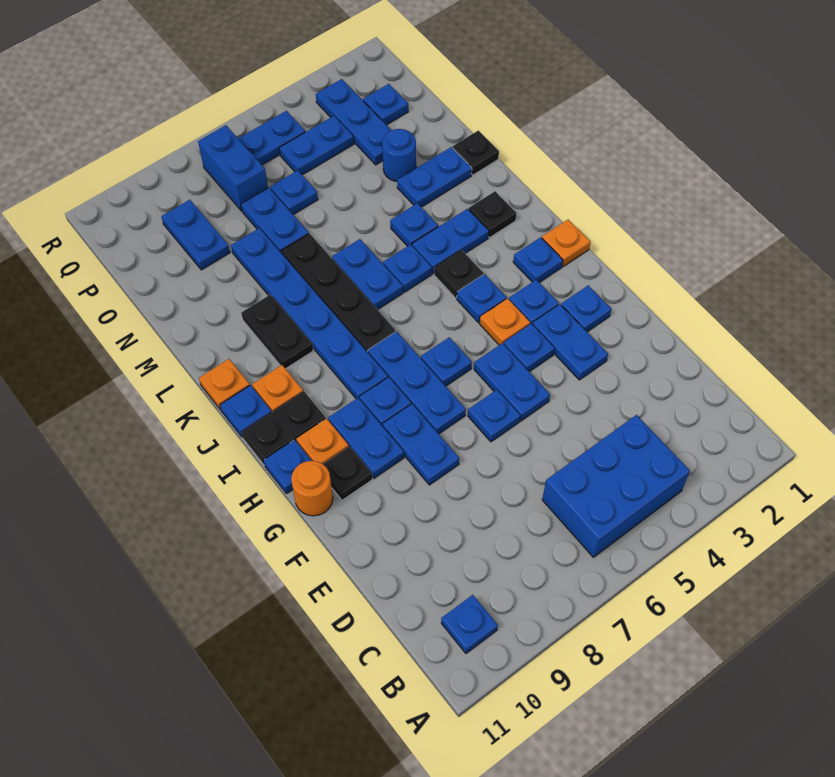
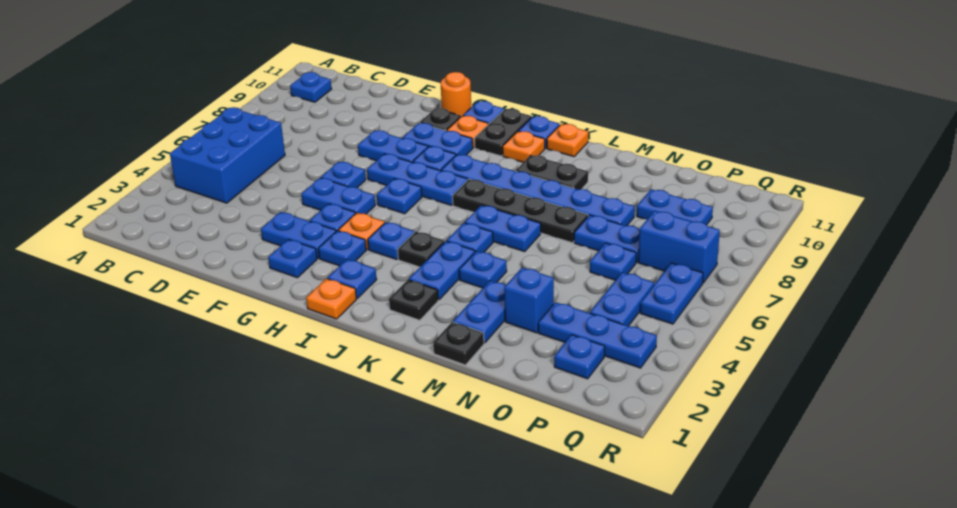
blue 1x1 round brick [382,129,416,181] -> blue 1x1 brick [504,268,554,333]

